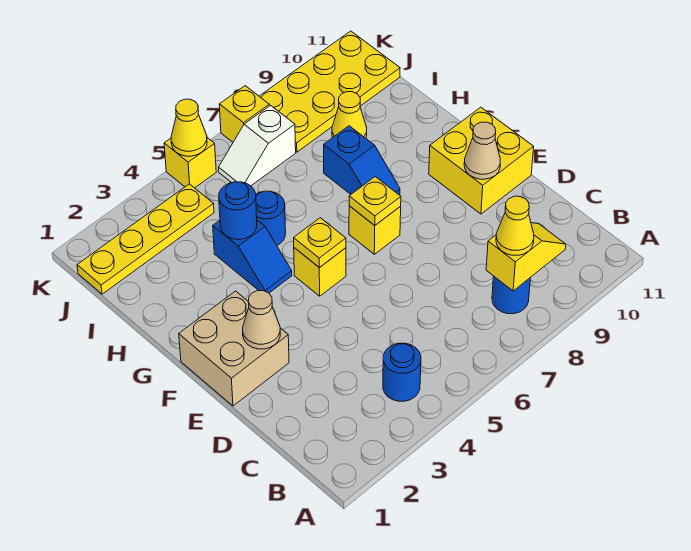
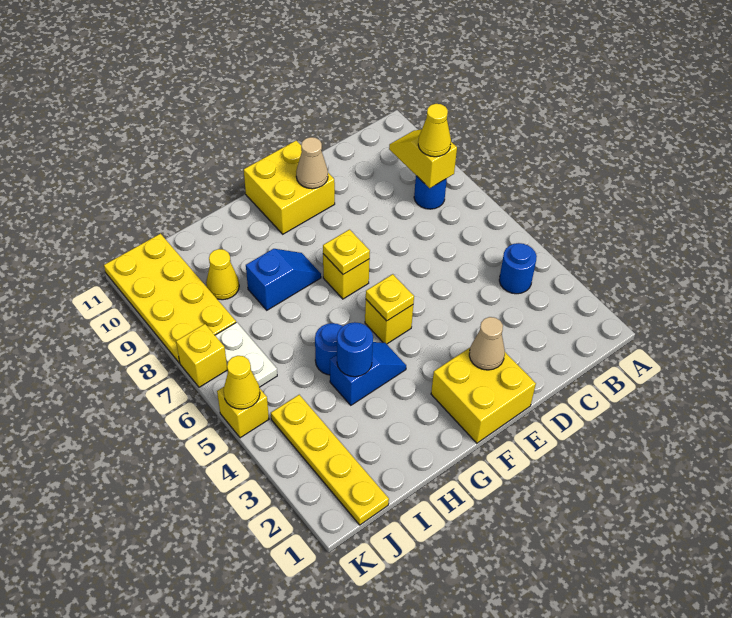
tan 2x2 brick [179,291,289,406] -> yellow 2x2 brick [431,348,536,443]
white 1x2 slope [219,105,296,186] -> white 1x2 plate [215,322,277,387]

